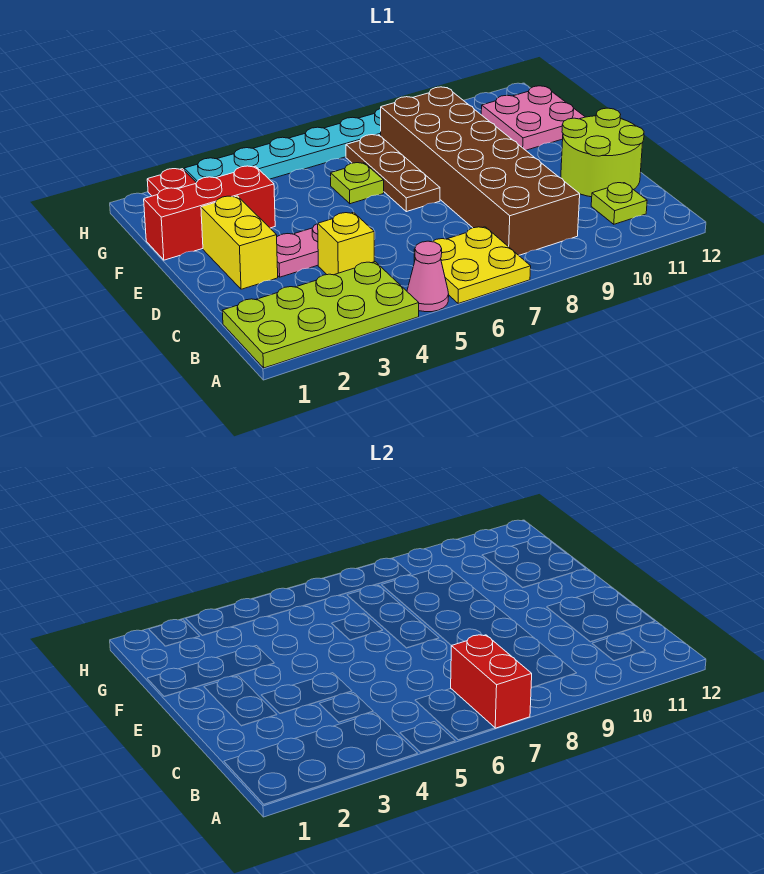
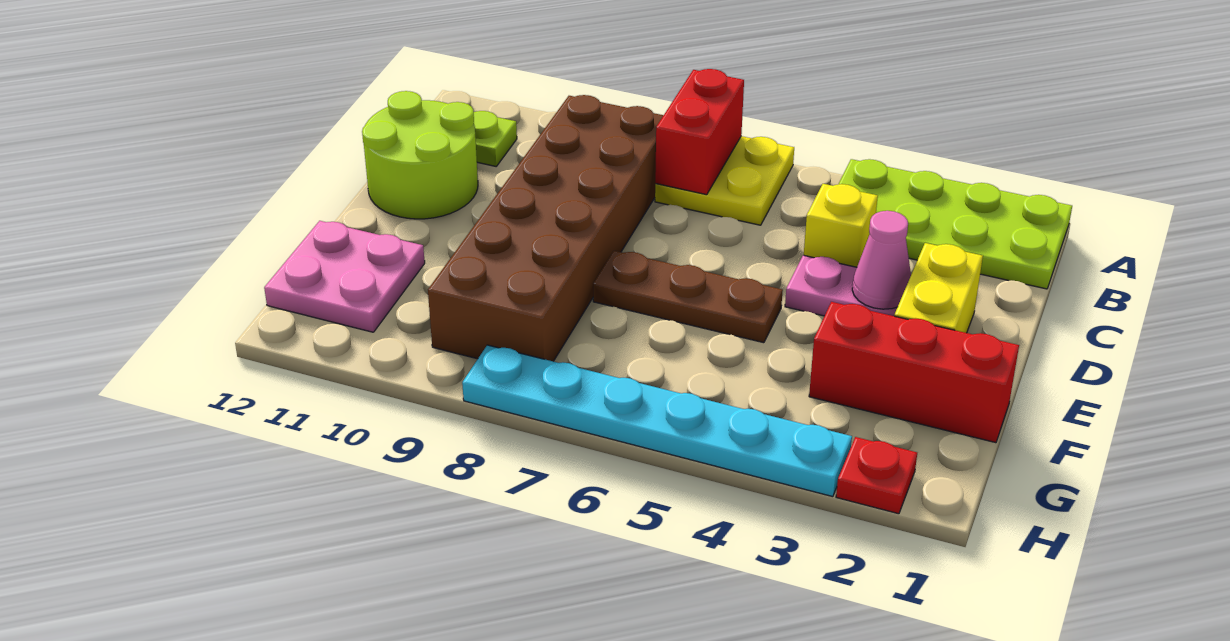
pink 1x1 cone [407,241,449,312] -> pink 1x1 cone moved to [852,211,911,309]
brown 1x3 plate [346,135,440,212] -> brown 1x3 plate turned to [593,251,783,343]
lime 1x1 plate [331,163,384,204] -> none

